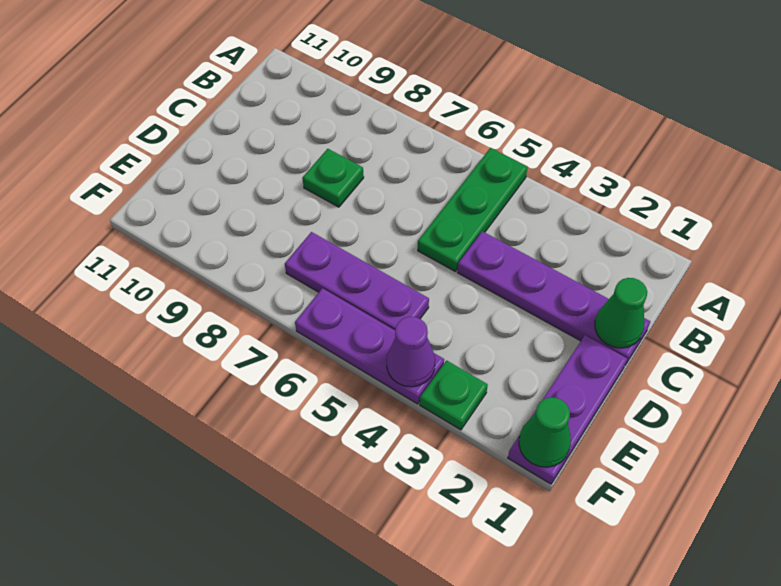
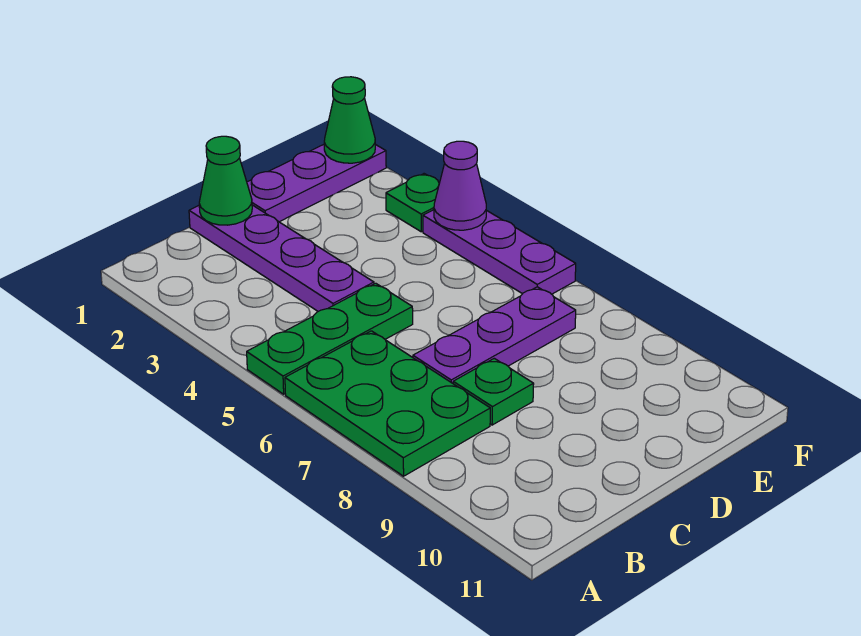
none -> green 2x3 plate [285,331,490,476]
purple 1x3 plate [285,232,429,330] -> purple 1x3 plate turned to [413,287,576,383]

